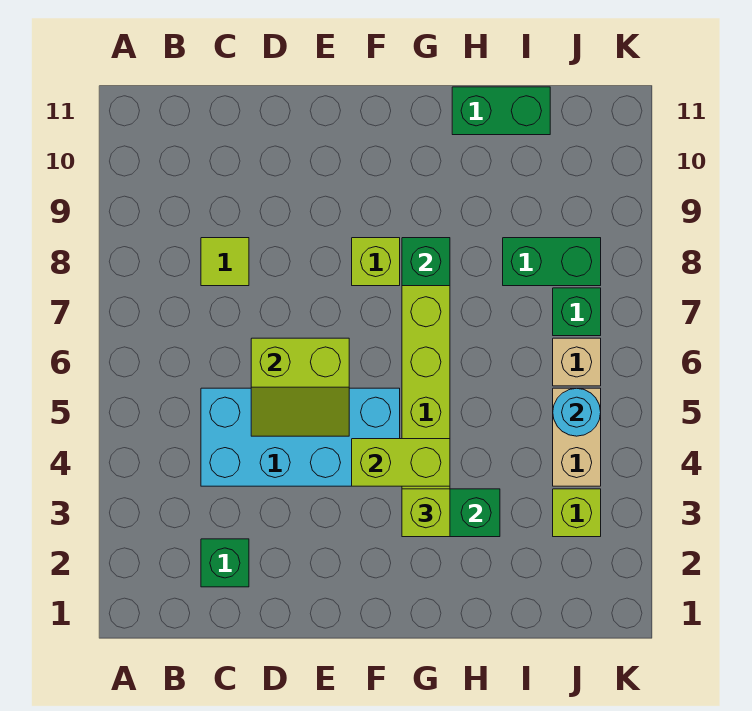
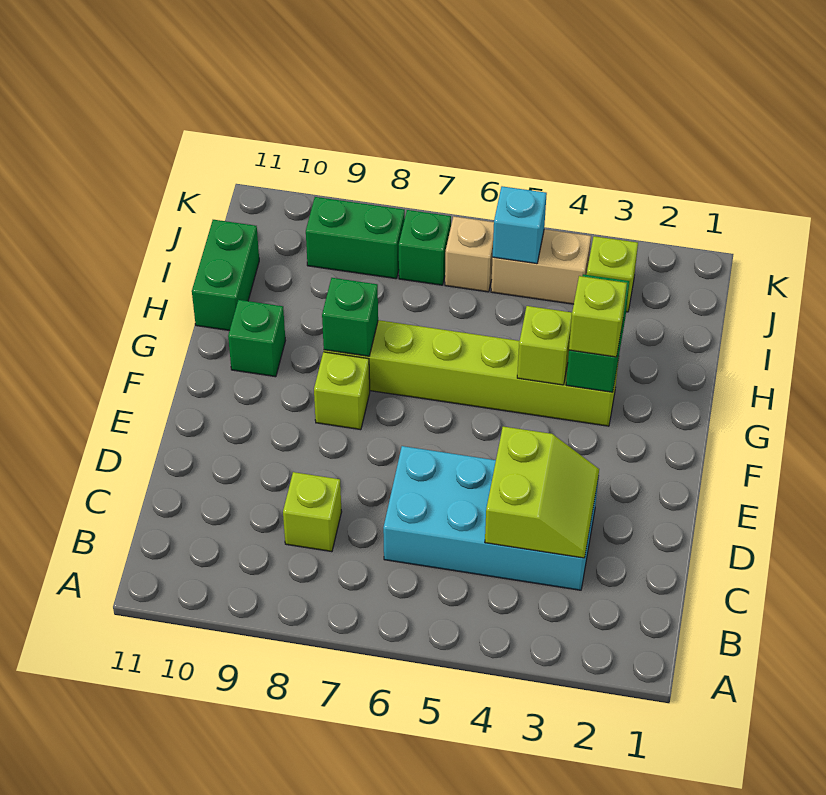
green 1x1 brick [201,539,249,587] -> green 1x1 brick moved to [228,300,285,377]
cyan 2x4 brick [201,388,400,486] -> cyan 2x4 brick turned to [383,446,598,590]
lime 1x1 tile [201,238,249,286] -> lime 1x1 brick [283,472,342,552]
lime 2x2 slope [251,338,349,436] -> lime 2x2 slope moved to [485,427,599,558]
lime 1x2 brick [352,439,450,486] -> lime 1x1 brick [517,306,572,385]
green 1x2 brick [503,238,601,286] -> green 1x2 brick turned to [306,197,405,279]
cyan 1x1 round brick [553,388,601,436] -> cyan 1x1 brick [493,186,547,264]

